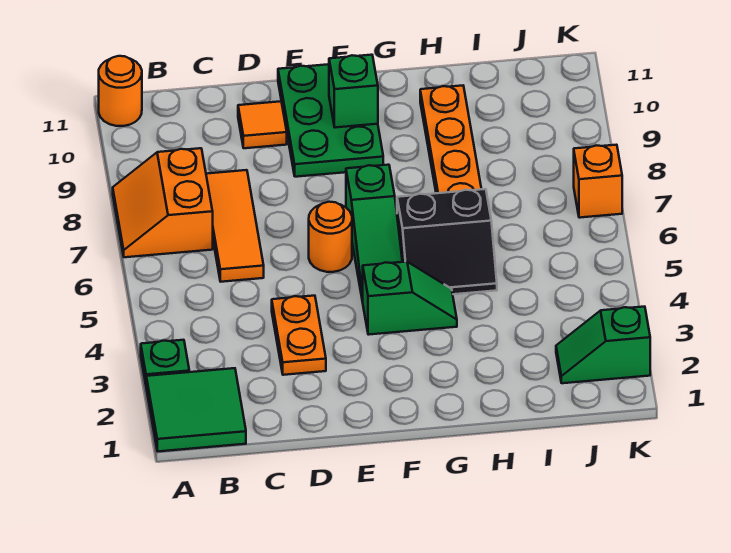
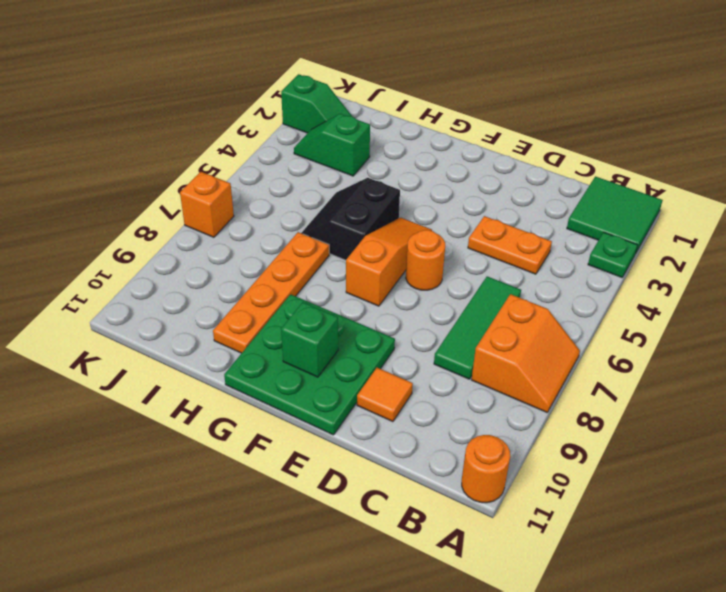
orange 1x3 tile [206,170,264,282] -> green 1x3 tile [434,276,521,379]
orange 1x2 plate [272,296,326,375] -> orange 1x2 plate turned to [468,216,552,274]
green 2x3 plate [278,64,383,177] -> green 3x3 plate [224,294,395,435]
green 1x2 slope [363,262,457,335] -> green 1x2 slope moved to [294,114,370,176]
green 1x3 slope [346,165,402,302] -> orange 1x3 slope [346,218,432,306]
black 2x2 slope [397,189,497,294] -> black 2x2 slope turned to [302,178,400,260]

